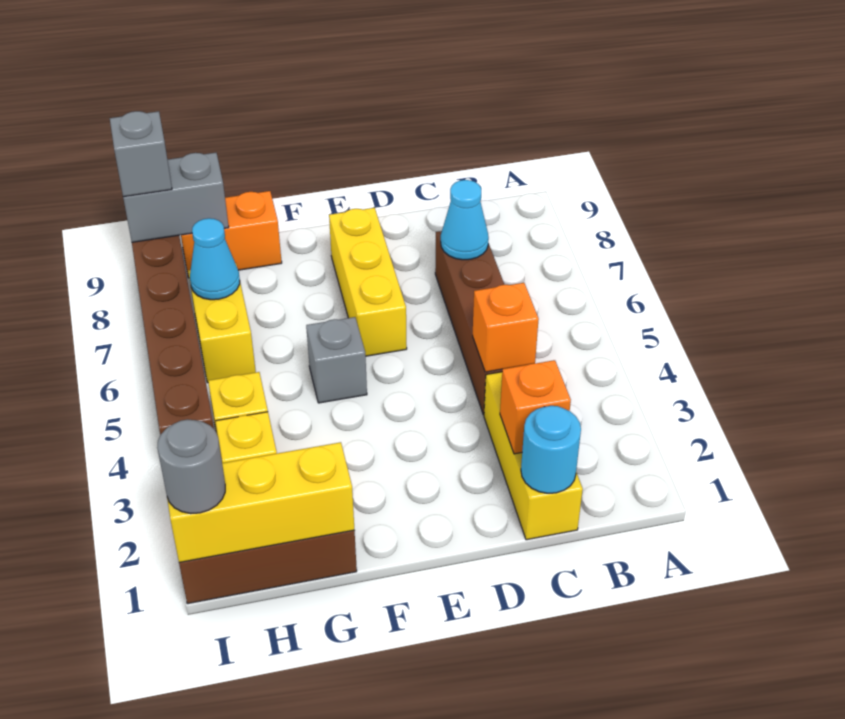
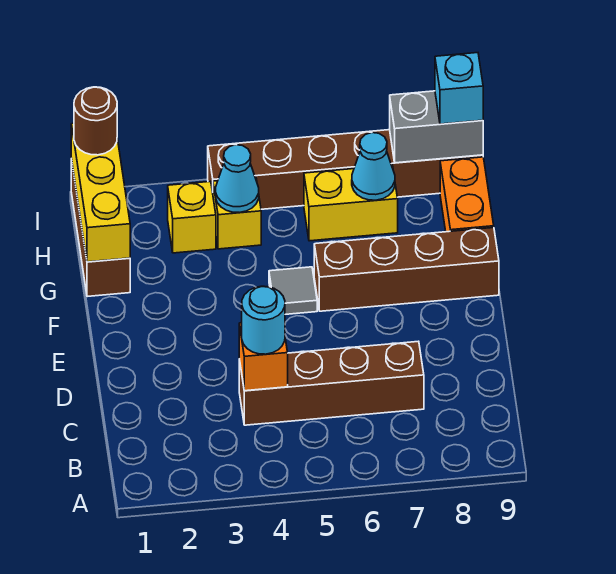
yellow 1x3 brick [484,372,583,540] -> none
cyan 1x1 round brick [521,406,581,493] -> cyan 1x1 round brick moved to [242,286,285,354]
orange 1x1 brick [500,360,571,454] -> none
cyan 1x1 cone [441,180,489,260] -> cyan 1x1 cone moved to [216,145,259,212]
yellow 1x3 brick [329,208,407,356] -> none
grey 1x1 brick [306,317,367,403] -> grey 1x1 tile [269,267,317,314]
none -> brown 1x4 brick [314,228,499,311]
grey 1x2 brick [123,153,229,242] -> grey 1x2 brick turned to [390,91,483,163]
grey 1x1 round brick [157,419,225,514] -> brown 1x1 round brick [74,87,117,155]
grey 1x1 brick [110,111,172,197] -> cyan 1x1 brick [435,53,483,124]

